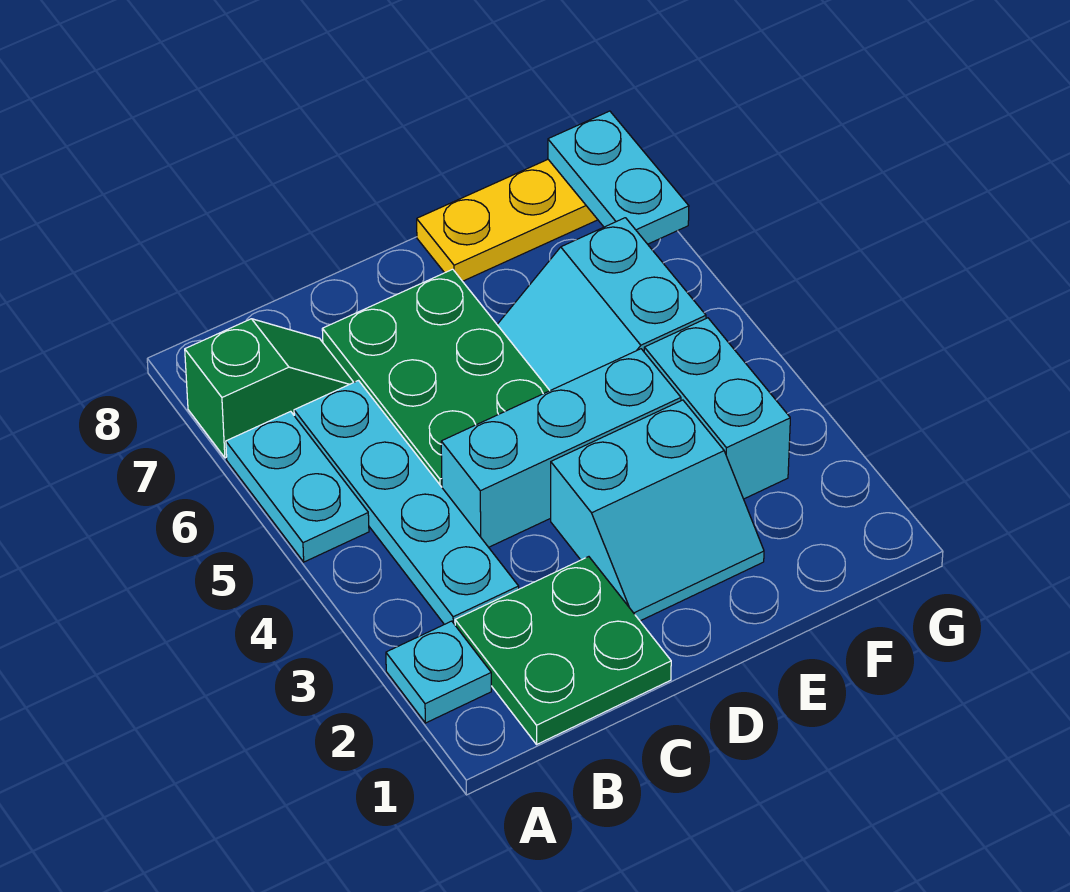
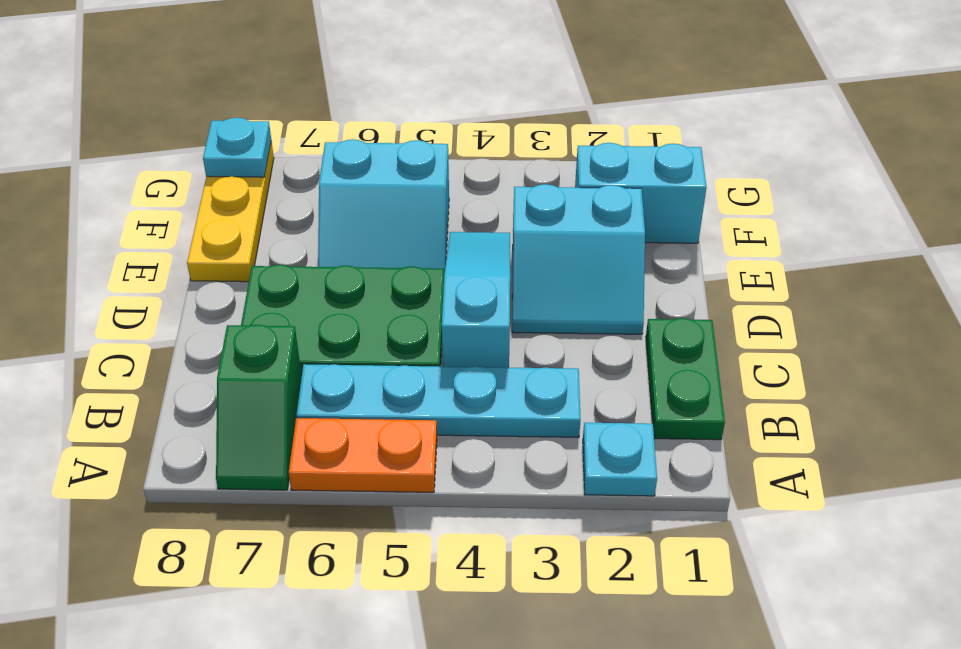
cyan 1x2 plate [226,411,369,562] -> orange 1x2 plate [289,418,437,492]
green 1x2 slope [185,319,354,458] -> green 1x2 slope turned to [216,325,302,490]
green 2x2 plate [455,557,671,744] -> green 1x2 plate [646,318,725,440]
cyan 1x3 brick [441,349,681,547] -> cyan 1x3 slope [442,232,510,367]
cyan 2x2 slope [551,400,764,621] -> cyan 2x2 slope turned to [512,184,645,334]
cyan 1x2 brick [644,318,790,499] -> cyan 1x2 brick moved to [575,143,707,243]
cyan 1x2 plate [548,111,689,244] -> cyan 1x1 plate [203,118,271,177]

